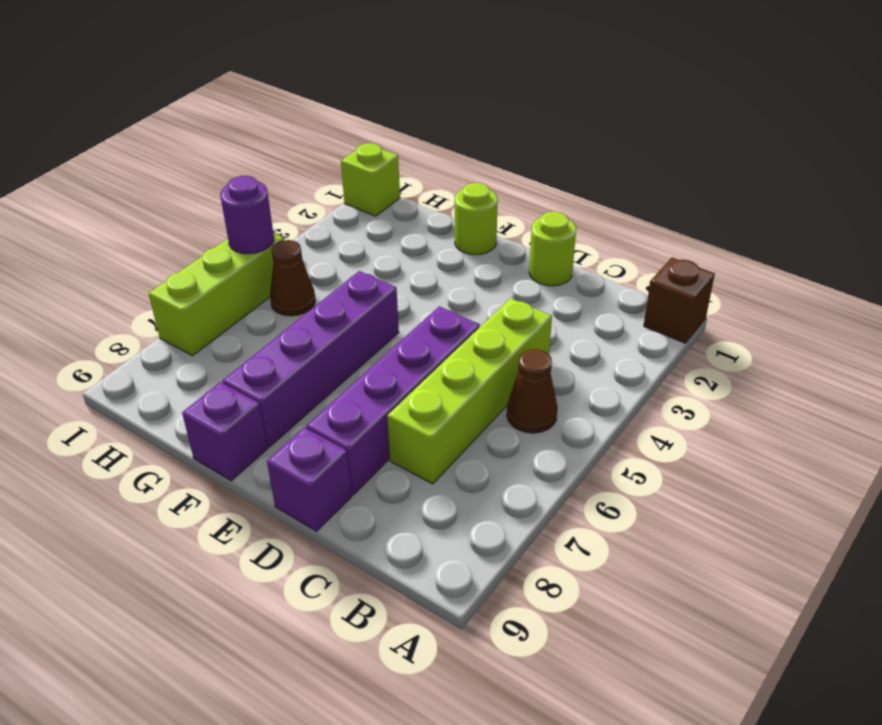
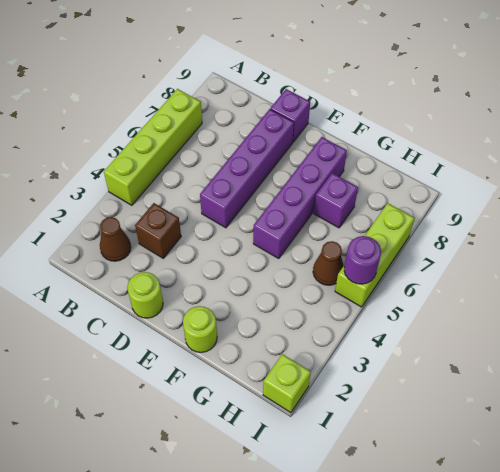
brown 1x1 brick [644,258,715,343] -> brown 1x1 brick moved to [135,203,181,258]
brown 1x1 cone [507,349,558,433] -> brown 1x1 cone moved to [100,217,131,261]
lime 1x4 brick [387,298,552,484] -> lime 1x4 brick moved to [104,89,202,205]
purple 1x1 brick [182,382,267,481] -> purple 1x1 brick moved to [314,173,358,228]

